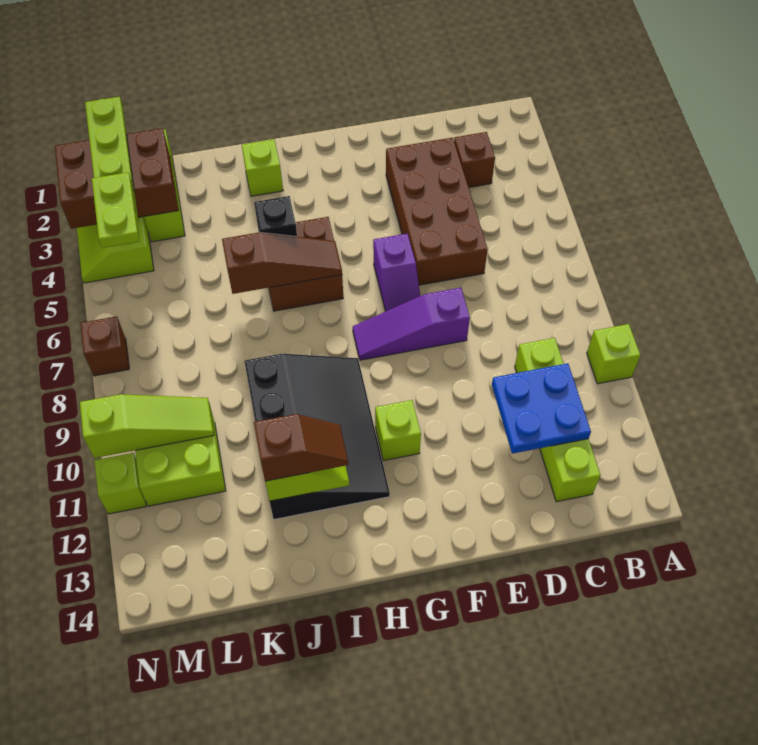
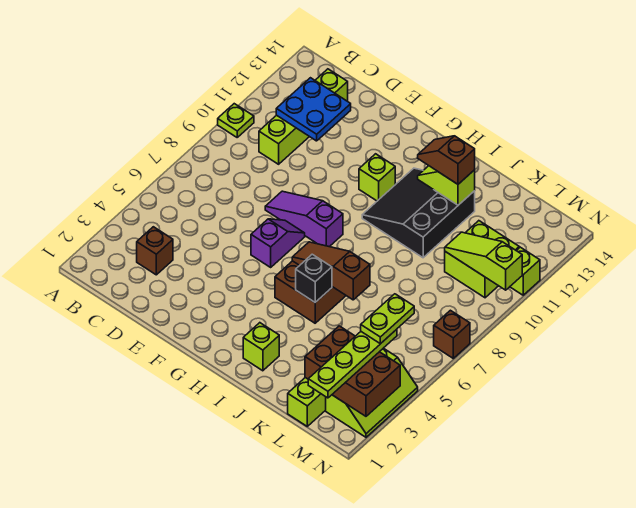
lime 1x1 brick [587,324,640,384] -> lime 1x1 plate [218,104,254,137]
brown 2x4 brick [386,138,488,285] -> none
purple 1x3 slope [353,288,470,360] -> purple 1x3 slope turned to [265,191,343,247]
black 3x4 slope [244,354,390,519] -> black 3x3 slope [362,168,475,258]

